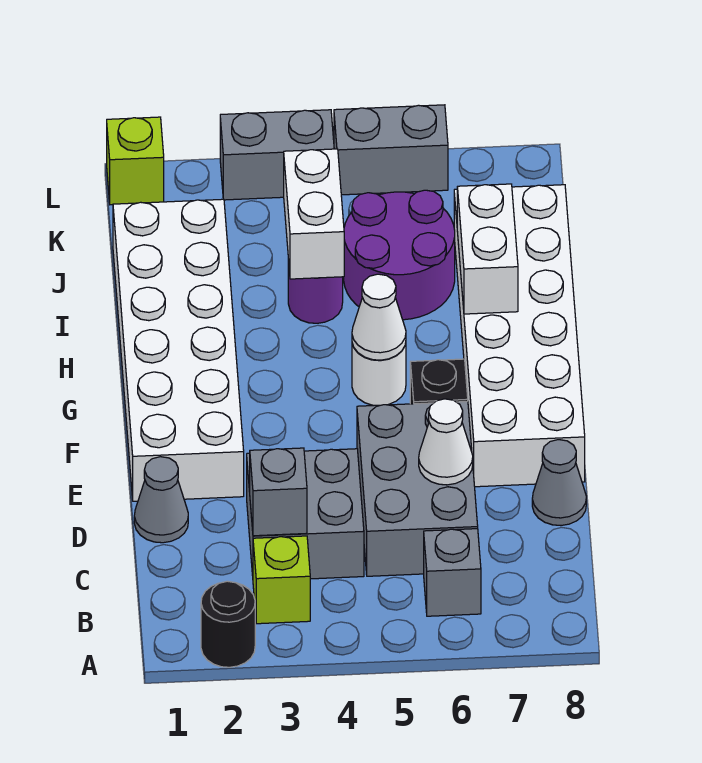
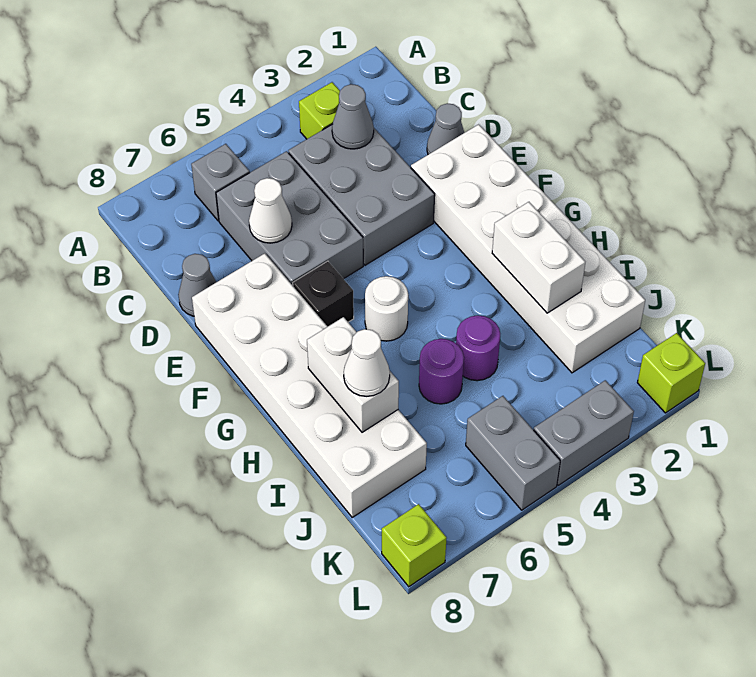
black 1x1 round brick [201,581,255,667] -> none
grey 2x2 brick [247,449,364,579] -> grey 2x3 brick [288,124,435,265]
grey 1x1 brick [250,448,307,536] -> grey 1x1 cone [332,84,374,149]
white 1x1 cone [352,274,406,360] -> white 1x1 cone moved to [344,329,390,396]
white 1x2 brick [284,149,344,279] -> white 1x2 brick moved to [492,202,585,313]
purple 2x2 round brick [344,190,455,320] -> purple 1x1 round brick [419,339,464,404]
grey 1x2 brick [334,105,448,195] -> grey 1x2 brick turned to [466,396,560,510]
none -> lime 1x1 brick [382,504,447,587]

